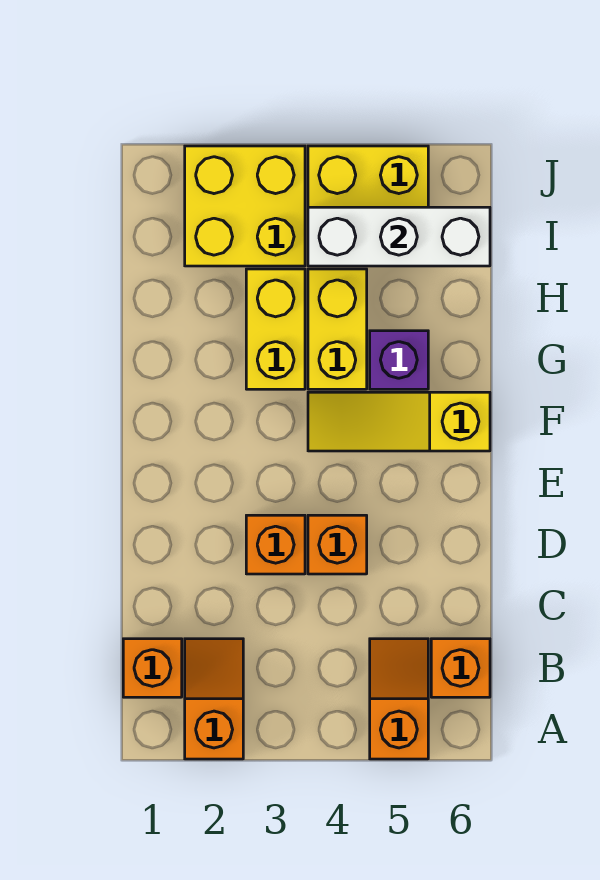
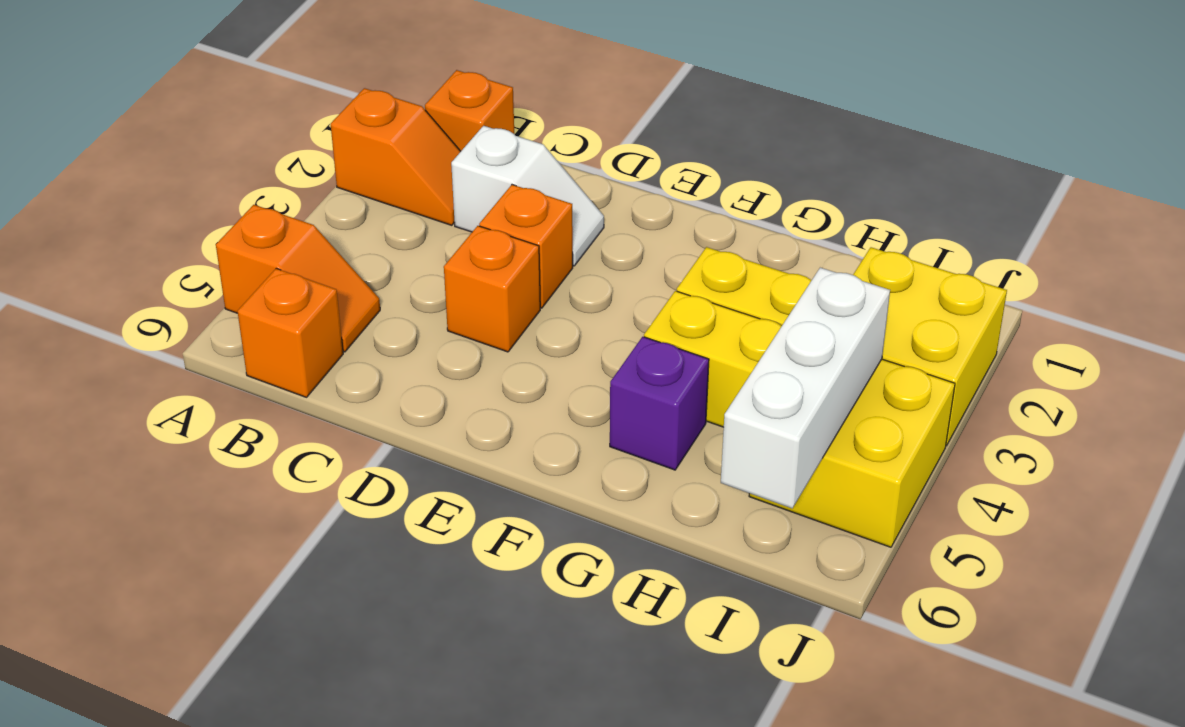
none -> white 1x2 slope [451,126,604,266]
yellow 1x3 slope [308,392,490,451] -> none

